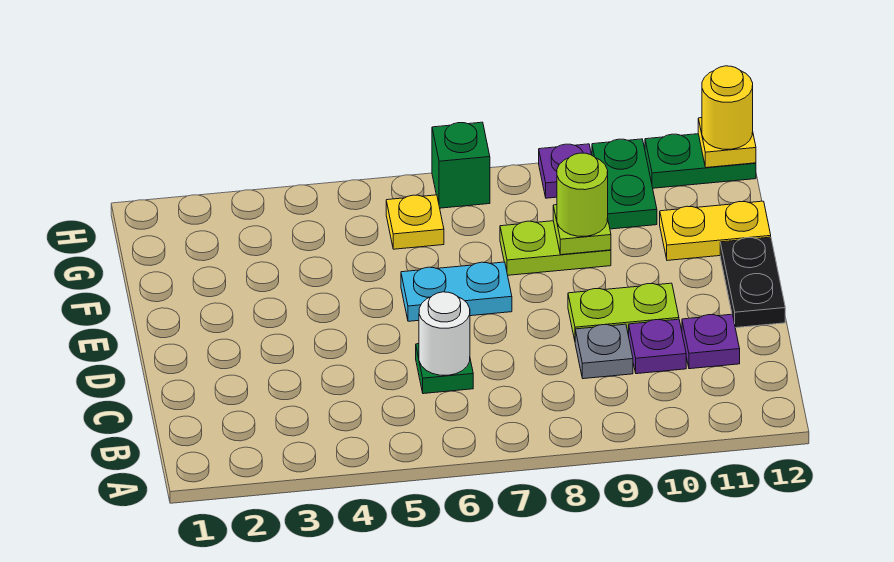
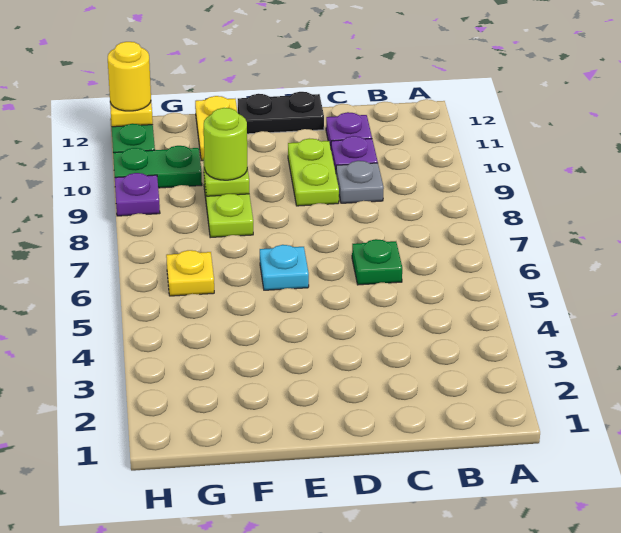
white 1x1 round brick [419,292,470,375] -> none
cyan 1x2 plate [401,262,512,321] -> cyan 1x1 plate [260,245,309,290]
green 1x1 brick [432,122,490,208] -> none

